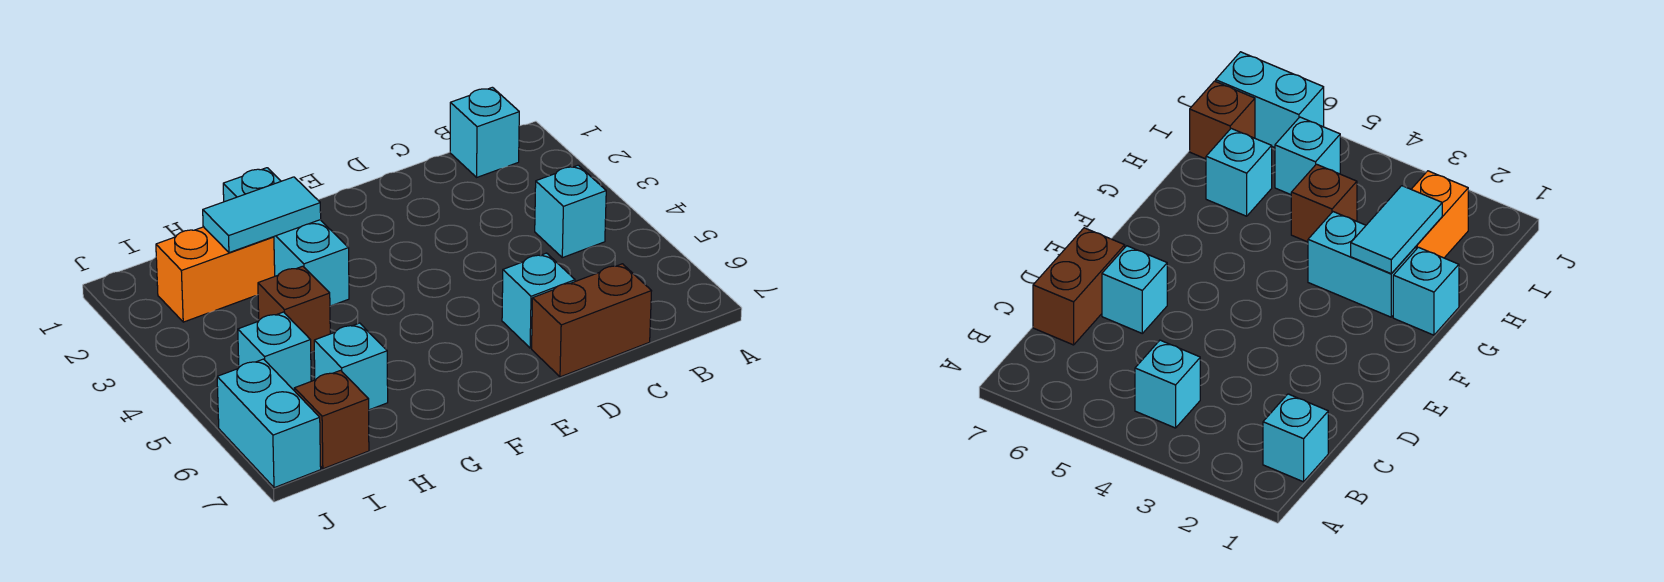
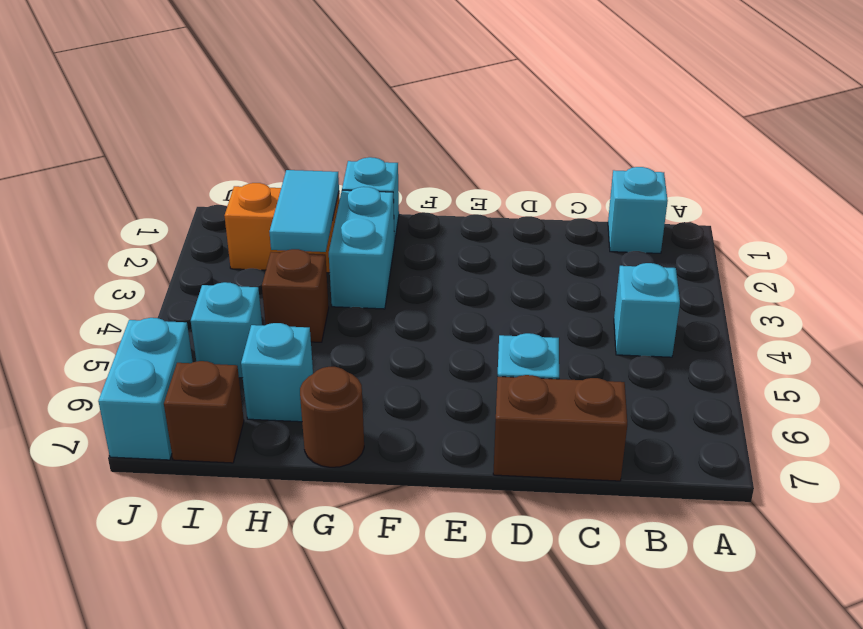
cyan 1x2 tile [203,177,321,253] -> cyan 1x2 tile turned to [269,170,339,252]
none -> brown 1x1 round brick [300,367,364,467]

